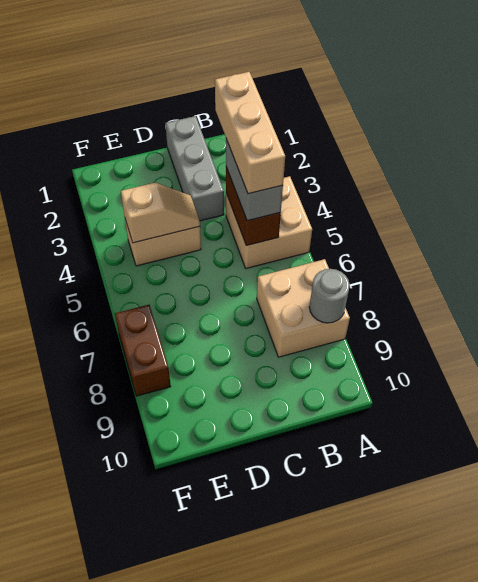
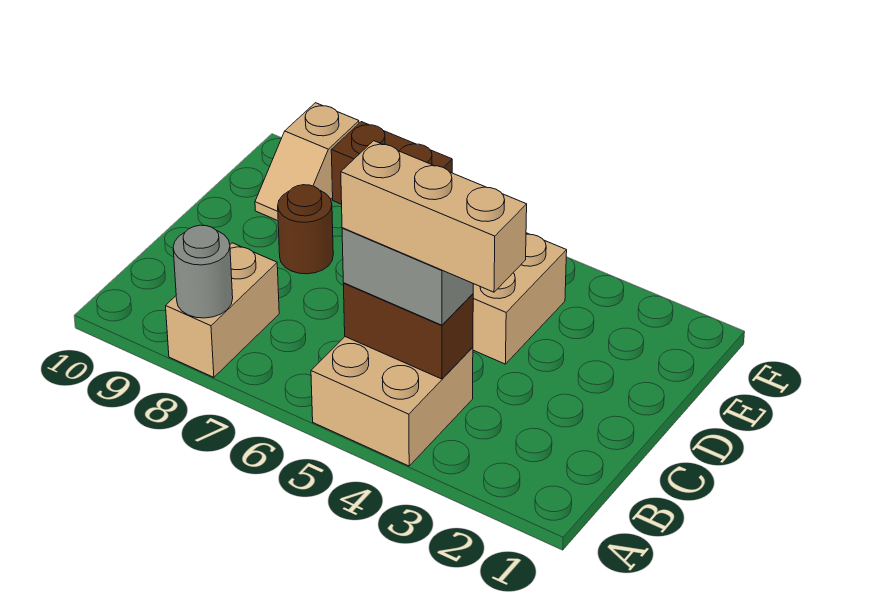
tan 2x2 brick [257,259,350,357] -> tan 1x2 brick [166,243,279,377]
grey 1x3 brick [165,116,224,221] -> none
tan 1x2 slope [121,183,200,243] -> tan 1x2 slope moved to [255,103,359,221]
none -> brown 1x1 round brick [278,185,333,274]

